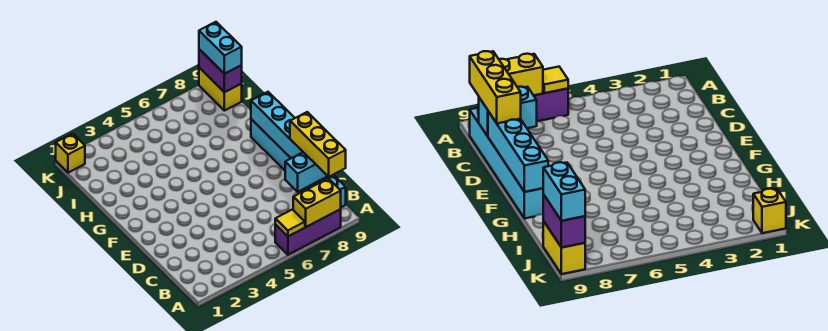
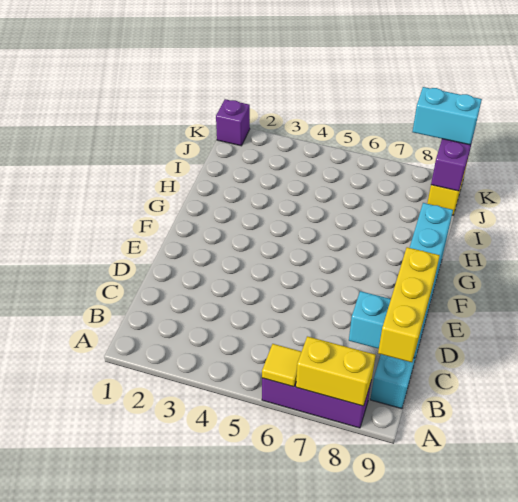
cyan 1x2 brick [199,22,242,74] -> cyan 1x2 brick turned to [412,87,482,145]
yellow 1x1 brick [56,134,85,173] -> purple 1x1 brick [216,99,250,146]

